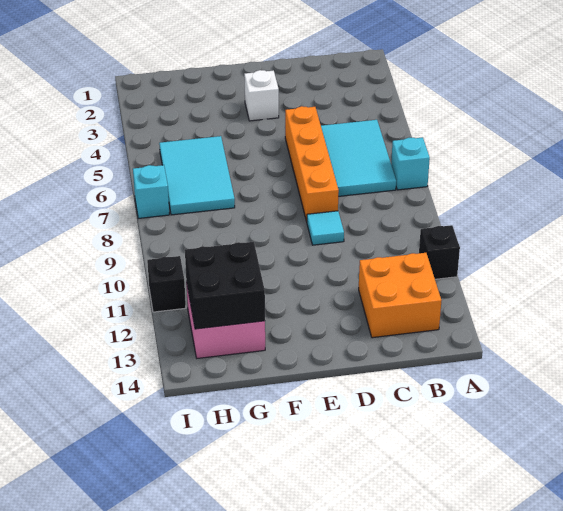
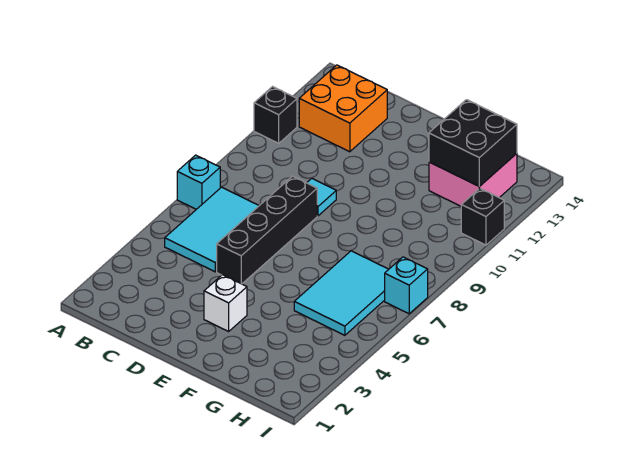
orange 1x4 brick [285,106,339,221] -> black 1x4 brick [217,176,317,284]

